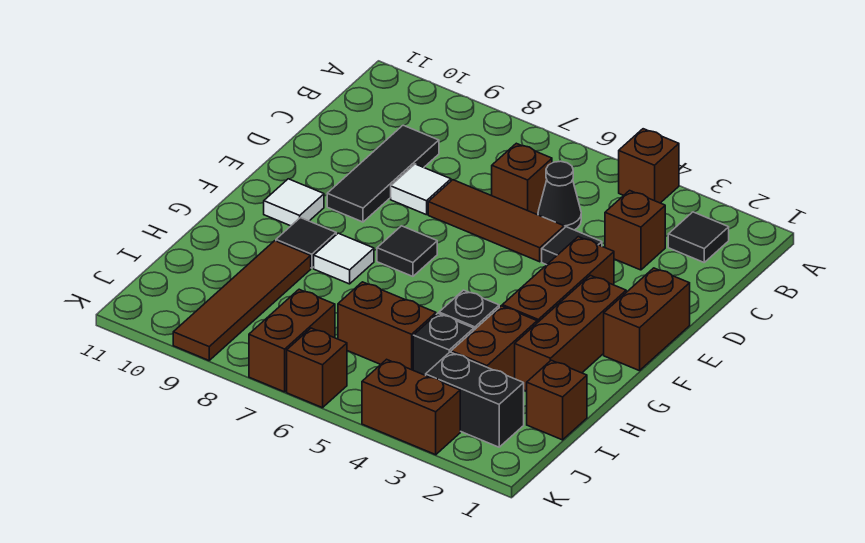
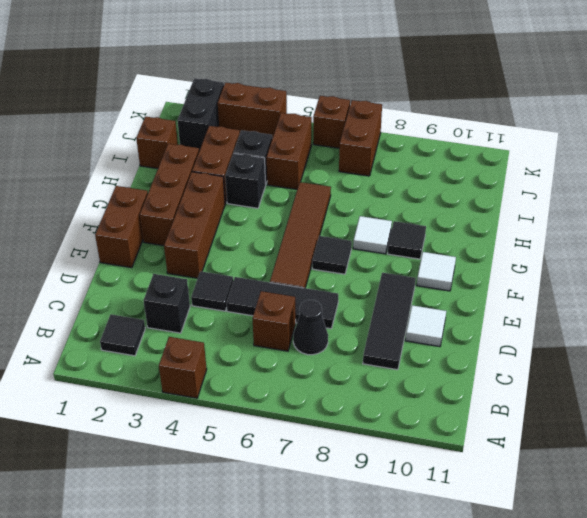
brown 1x1 brick [605,191,665,270] -> black 1x1 brick [144,274,190,333]
black 1x1 cone [538,161,581,230] -> black 1x1 cone moved to [293,300,328,355]
brown 1x3 tile [428,180,564,262] -> black 1x3 tile [226,277,338,329]
white 1x1 tile [391,164,451,215] -> white 1x1 tile moved to [406,305,446,347]
brown 1x4 tile [173,241,311,360] -> brown 1x4 tile moved to [270,182,331,288]
brown 1x2 brick [338,282,436,370] -> brown 1x2 brick turned to [267,113,312,189]
black 1x2 brick [426,352,524,447] -> black 1x2 brick turned to [177,78,224,151]

